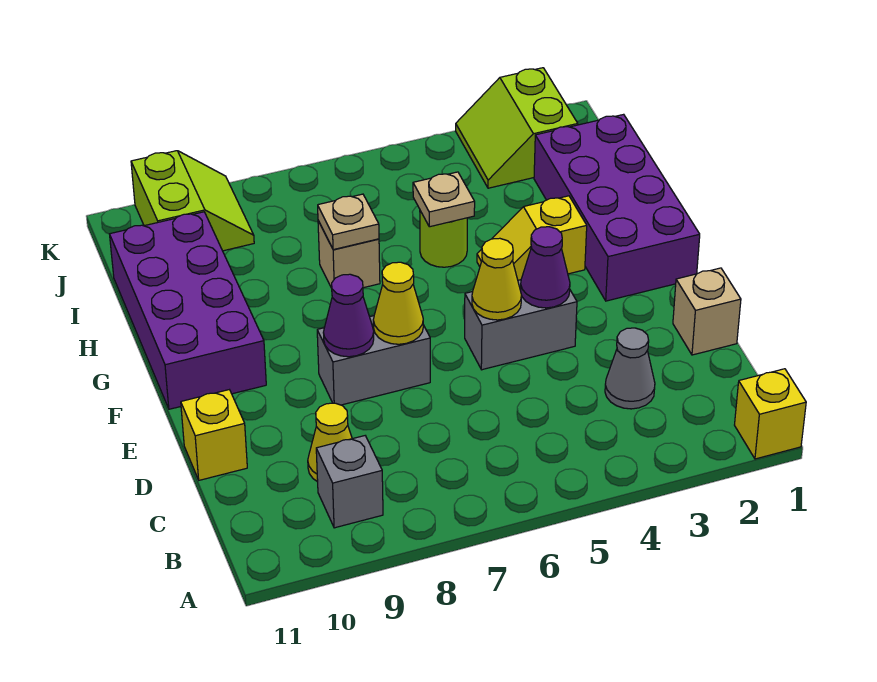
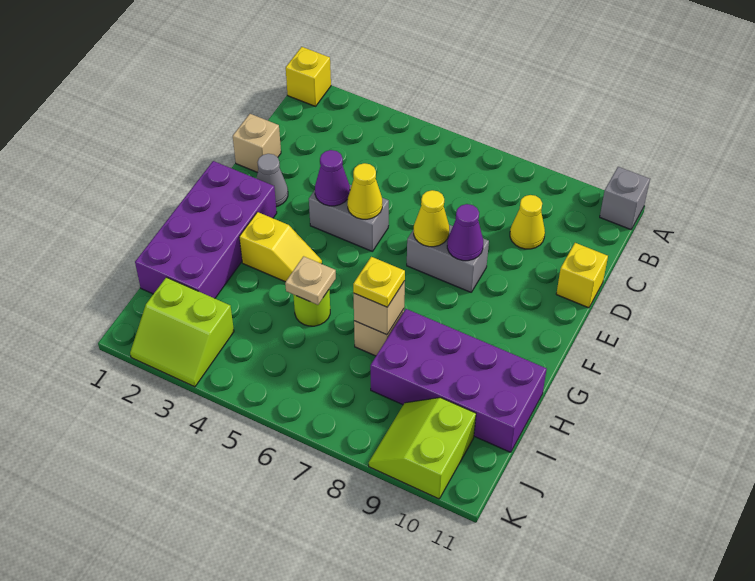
grey 1x1 brick [316,436,383,528] -> grey 1x1 brick moved to [600,167,650,230]
grey 1x1 cone [605,328,655,409] -> grey 1x1 cone moved to [256,154,288,207]
purple 2x4 brick [110,212,266,409] -> purple 2x4 brick turned to [370,309,547,452]
tan 1x1 plate [318,194,379,250] -> tan 1x1 brick [353,281,405,335]
none -> yellow 1x1 plate [353,257,405,307]
lime 2x2 slope [456,68,578,188] -> lime 2x2 slope turned to [130,277,234,387]

